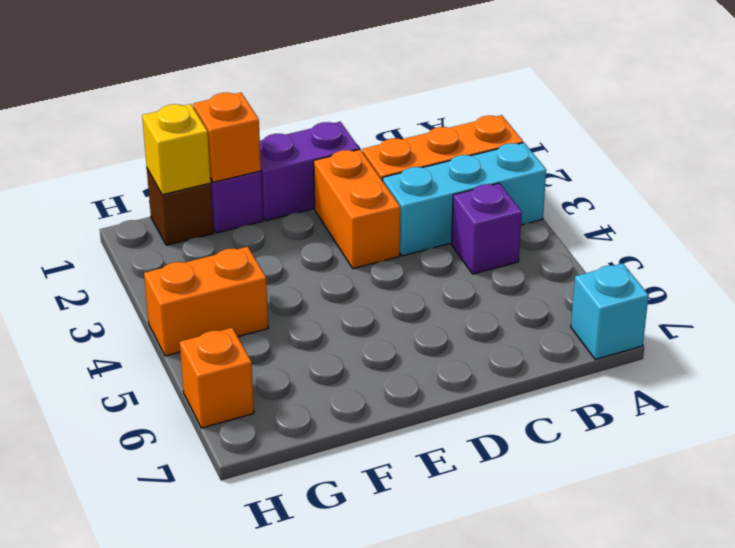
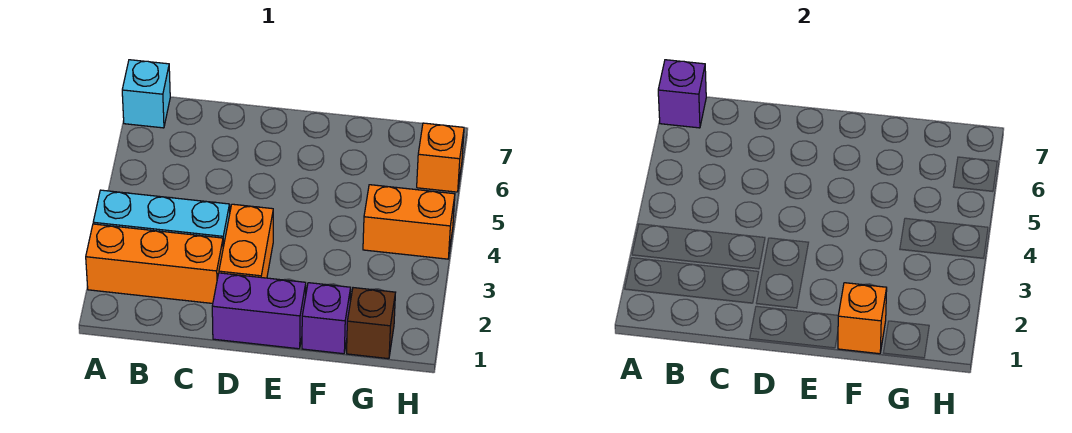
purple 1x1 brick [451,183,522,274] -> purple 1x1 brick moved to [658,60,706,128]
yellow 1x1 brick [142,104,211,195] -> none

